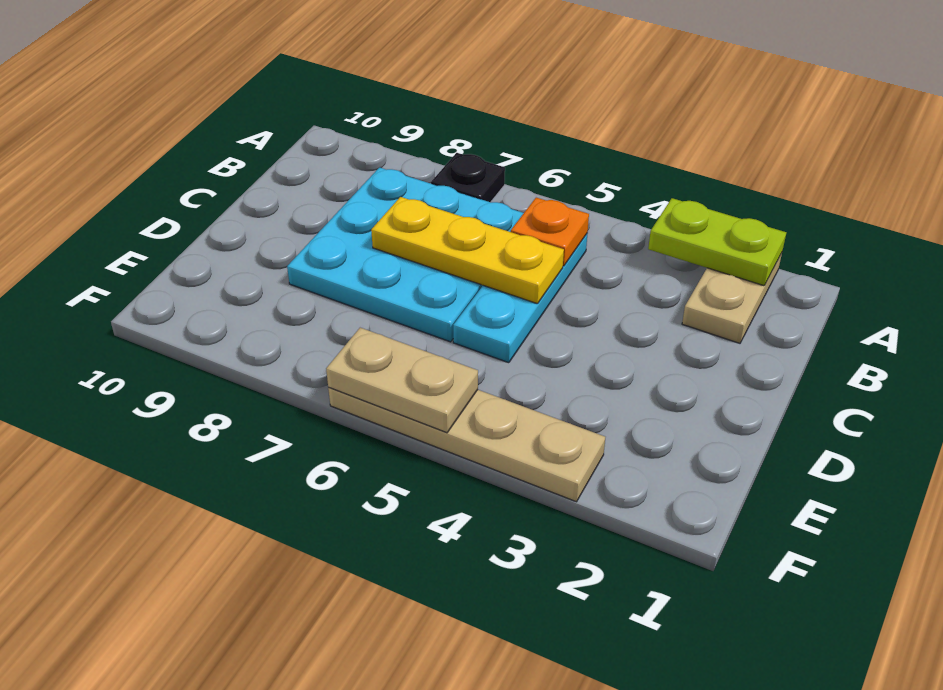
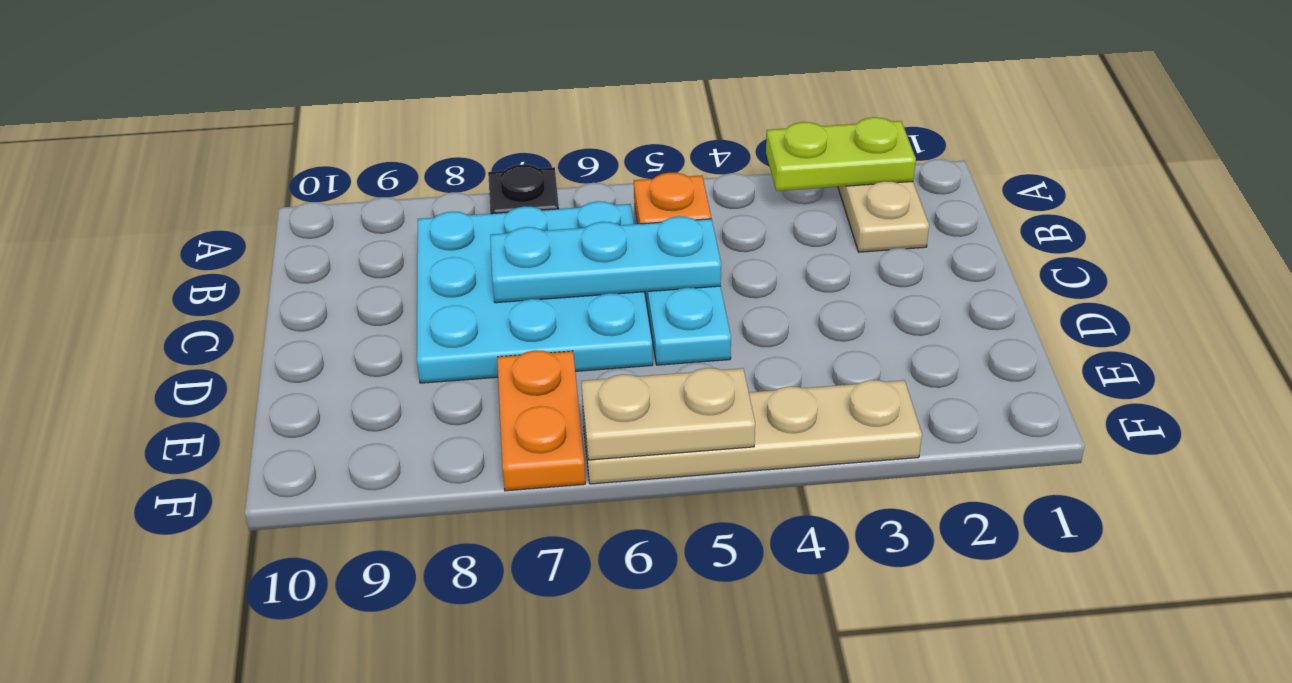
yellow 1x3 plate [371,197,564,304] -> cyan 1x3 plate [490,216,721,303]
none -> orange 1x2 plate [497,350,585,491]

